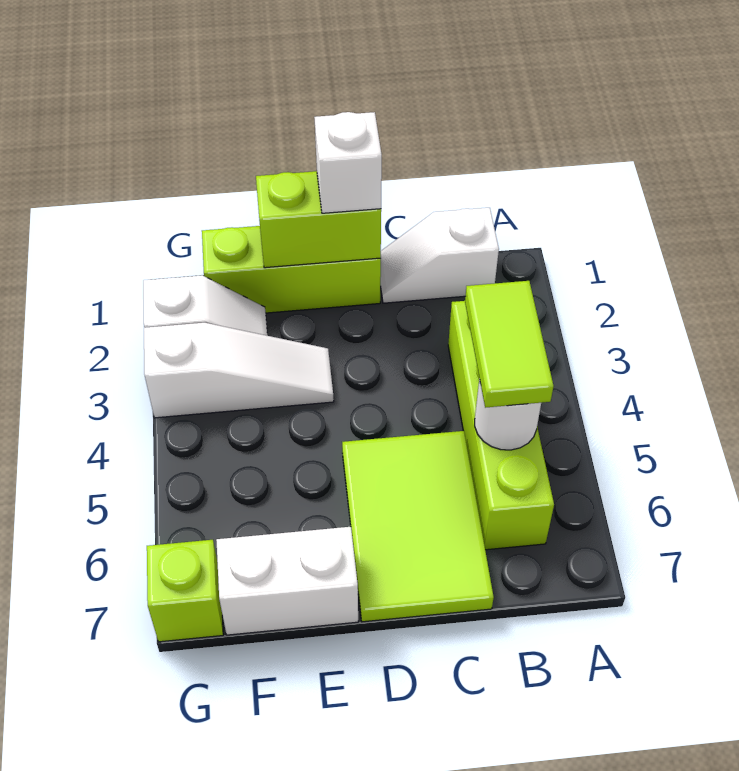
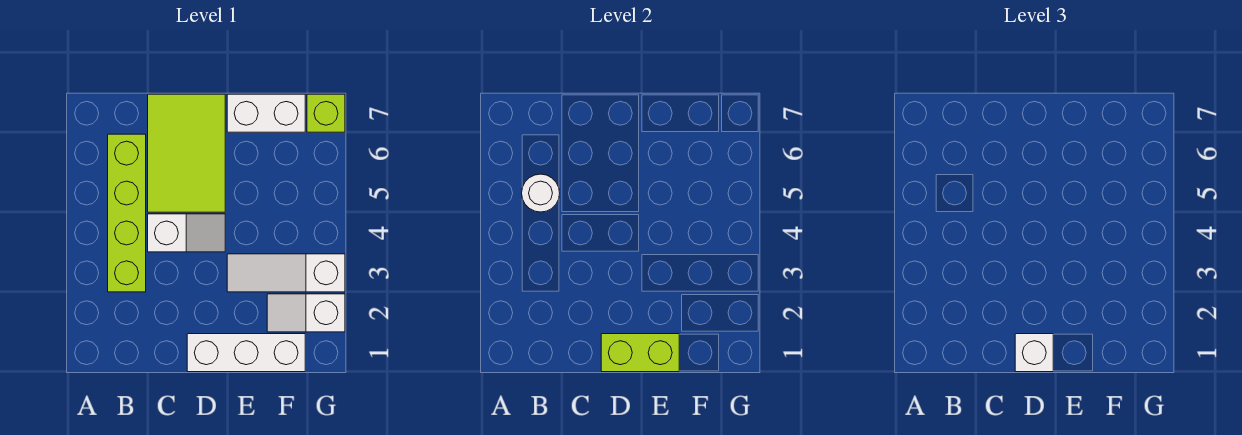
white 1x2 slope [380,208,499,303] -> white 1x2 slope moved to [148,214,225,252]
lime 1x2 tile [465,281,554,408] -> none
lime 1x3 brick [202,226,381,313] -> white 1x3 brick [187,334,305,372]

